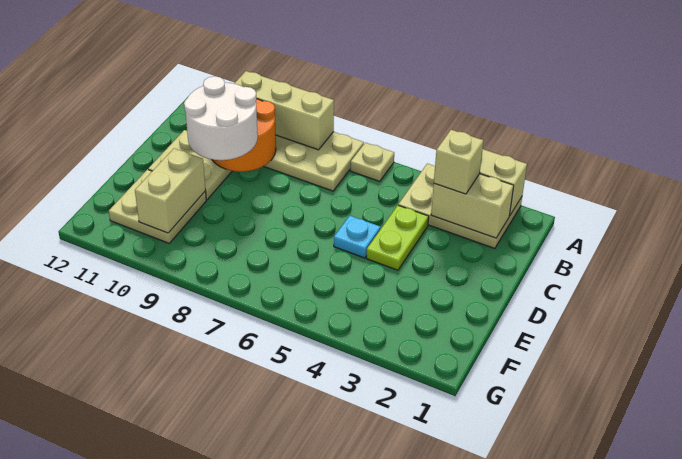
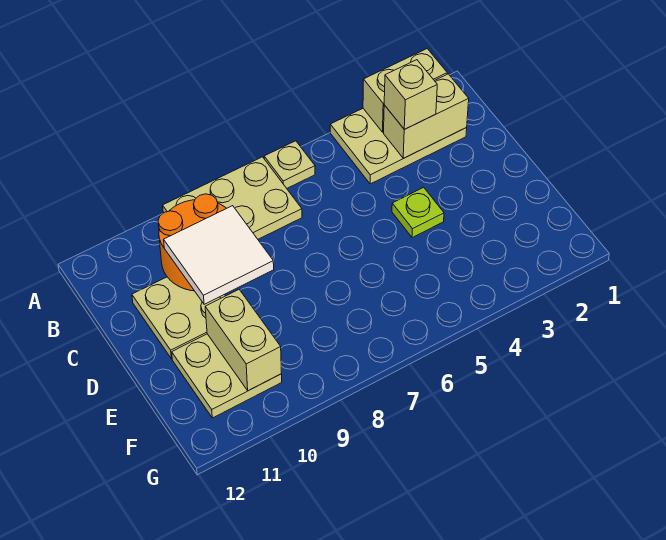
tan 1x3 brick [234,71,334,150] -> none
lime 1x2 plate [366,205,429,270] -> lime 1x1 plate [392,187,444,238]
white 2x2 round brick [184,76,258,160] -> white 2x2 tile [164,206,274,304]
cyan 1x1 plate [334,216,381,258] -> none

